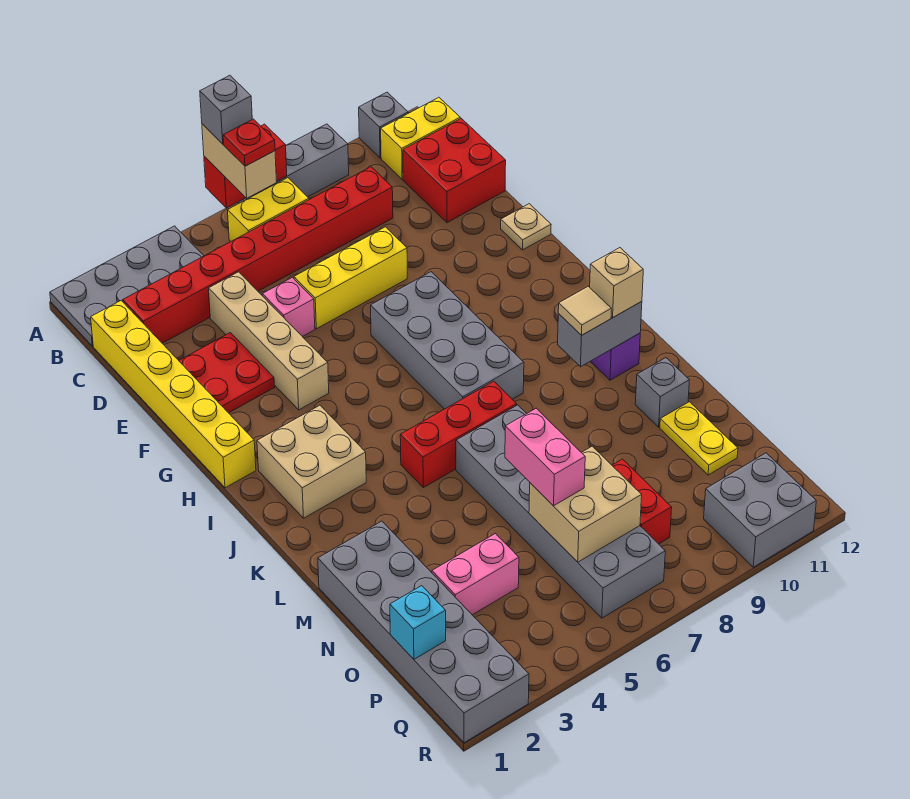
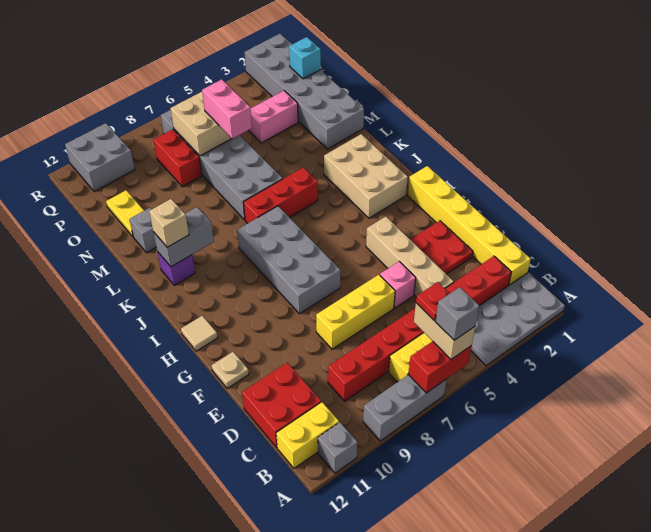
tan 2x2 brick [257,405,366,518] -> tan 2x3 brick [324,134,408,218]
tan 1x1 tile [558,286,611,335] -> tan 1x1 tile moved to [181,316,218,351]

